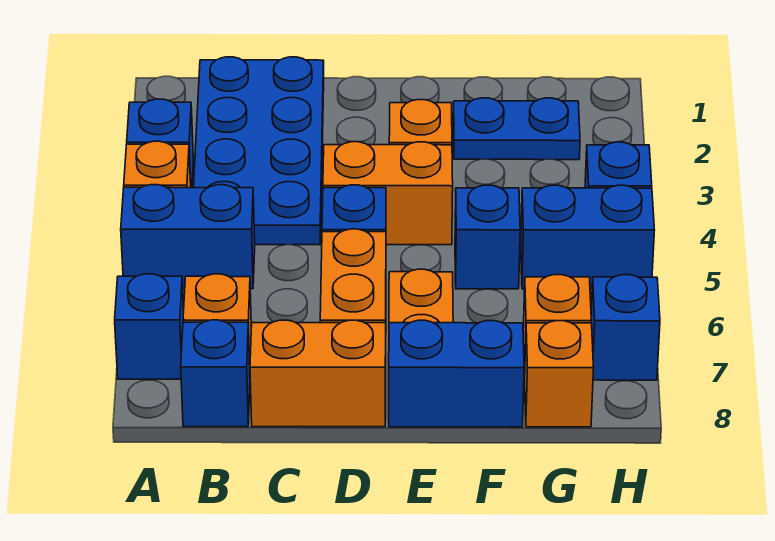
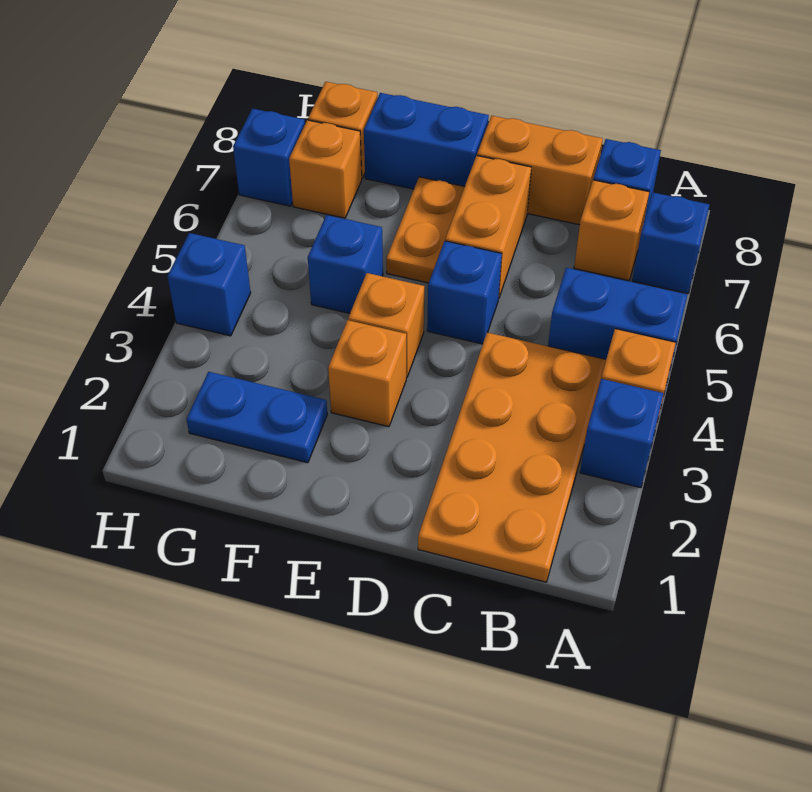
blue 2x4 plate [194,57,324,245] -> orange 2x4 plate [418,332,606,582]
orange 1x2 brick [323,142,453,245] -> orange 1x1 brick [348,273,424,377]
blue 1x2 brick [521,185,654,289] -> none

